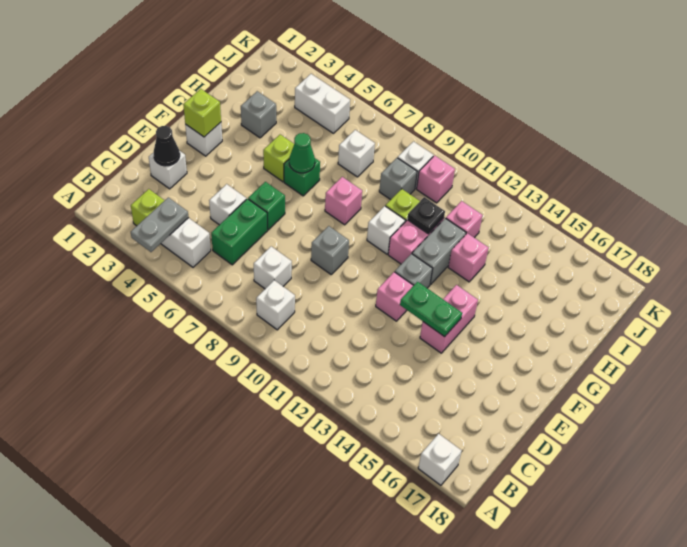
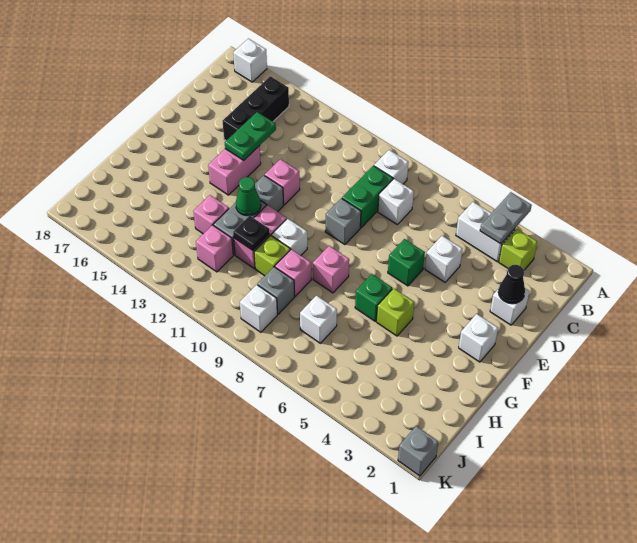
none -> black 1x3 brick [223,76,289,140]
green 1x2 brick [211,199,268,265] -> green 1x2 brick moved to [342,166,393,228]
green 1x2 plate [400,282,462,337] -> green 1x2 plate turned to [225,112,276,160]
lime 1x1 brick [183,89,221,137] -> none
green 1x1 cone [289,133,315,173] -> green 1x1 cone moved to [236,177,261,216]
grey 1x1 brick [241,91,276,138] -> grey 1x1 brick moved to [398,426,438,476]
white 1x2 brick [295,74,350,133] -> none
pink 1x1 brick [417,155,455,203] -> pink 1x1 brick moved to [275,249,311,296]

